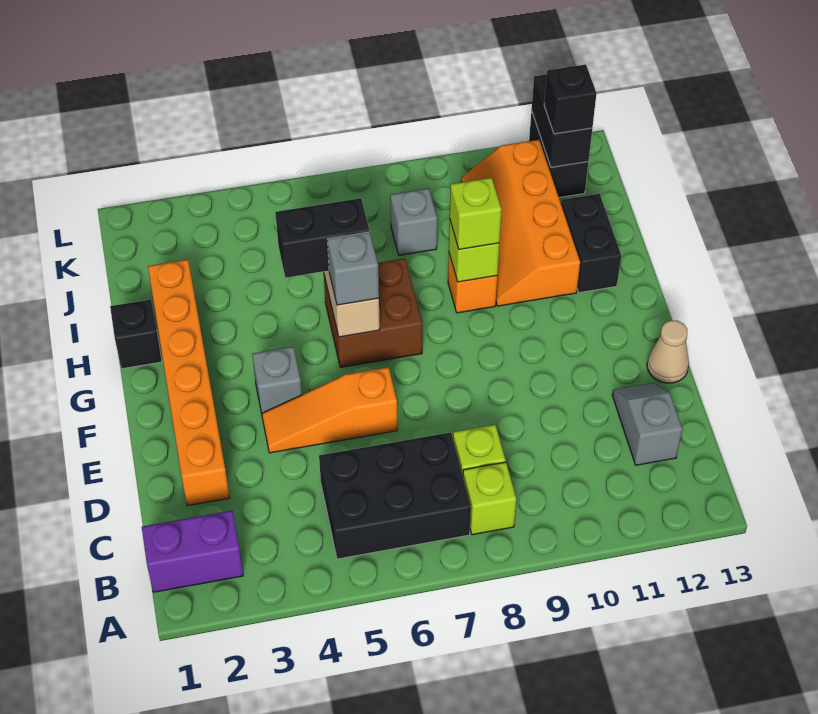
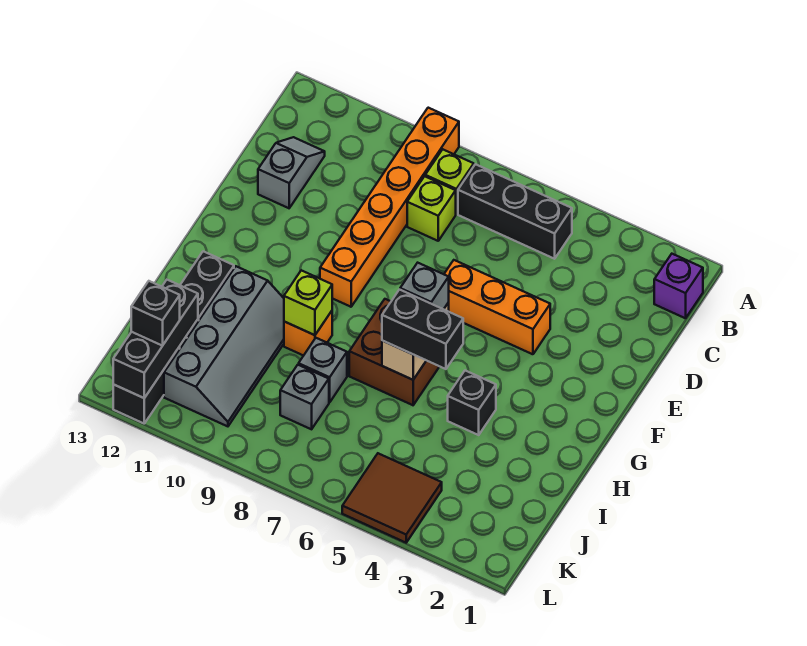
purple 1x2 brick [142,511,243,592] -> purple 1x1 brick [654,254,703,318]
black 2x3 brick [319,432,471,559] -> black 1x3 brick [458,164,572,259]
grey 1x2 slope [612,383,682,465] -> grey 1x2 slope turned to [258,137,325,208]
orange 1x6 brick [148,260,230,506] -> orange 1x6 brick moved to [320,108,459,307]
orange 1x3 slope [262,367,397,453] -> orange 1x3 brick [444,260,550,354]
tan 1x1 cone [647,320,689,383] -> none
grey 1x1 brick [252,347,302,413] -> grey 1x1 brick moved to [299,338,347,402]
black 1x1 brick [110,300,162,369] -> black 1x1 brick moved to [448,371,496,435]
lime 1x1 brick [450,178,502,249] -> none
orange 2x4 slope [461,140,580,306] -> grey 2x4 slope [164,266,284,426]
none -> brown 2x2 tile [342,453,442,543]
black 1x2 brick [531,74,592,167] -> black 1x3 brick [113,280,198,398]

